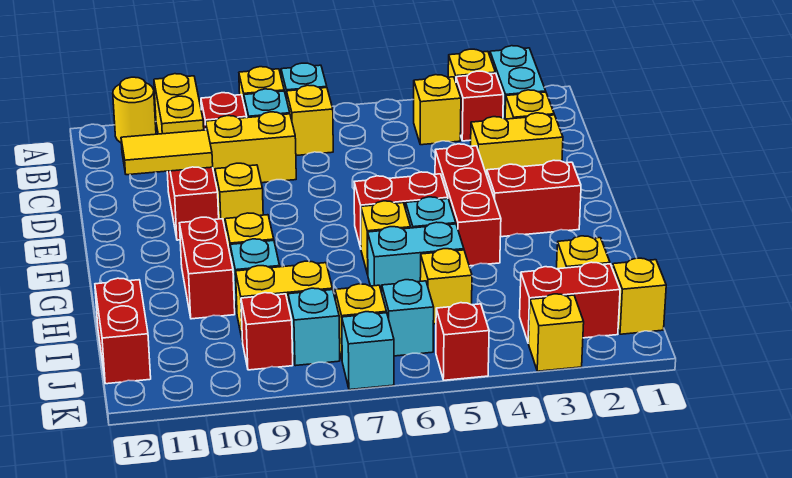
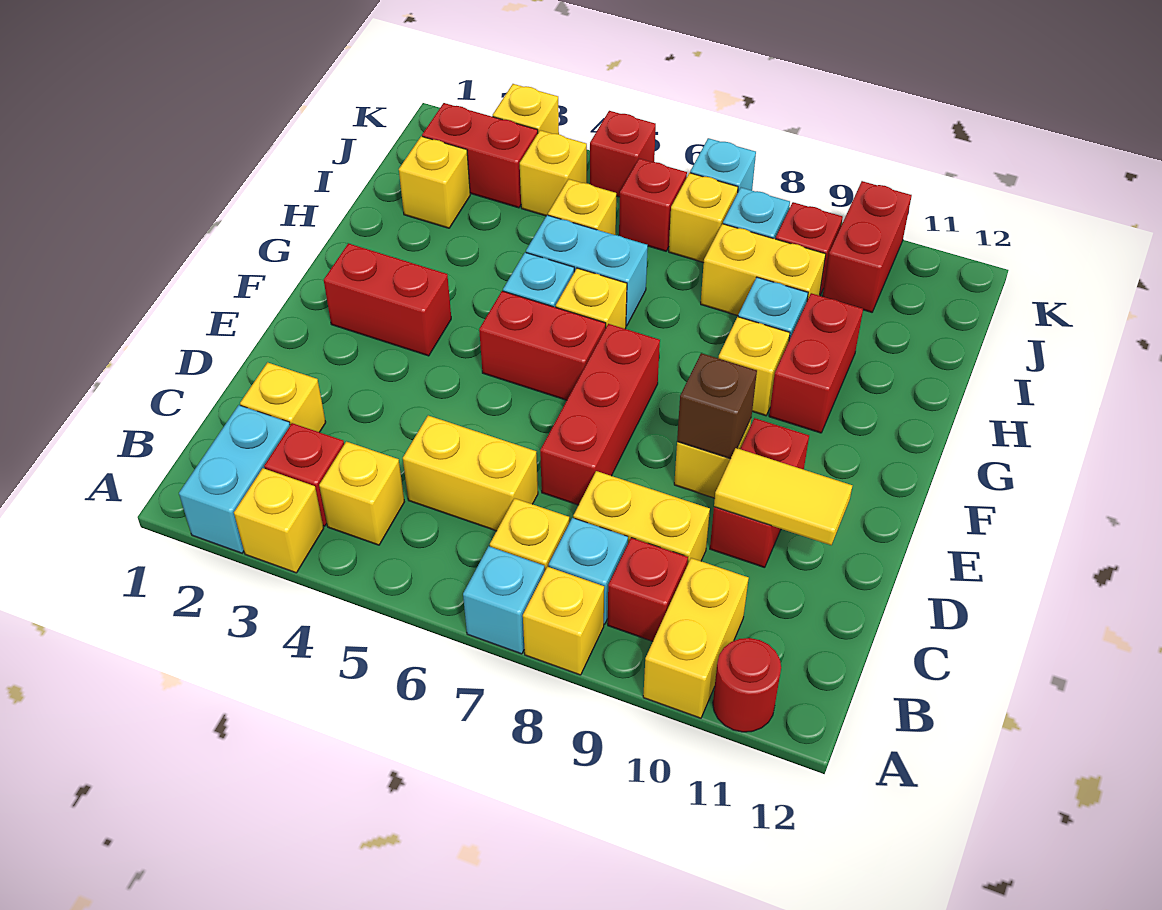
yellow 1x1 round brick [113,77,156,143] -> red 1x1 round brick [713,638,781,732]
yellow 1x2 brick [471,113,563,175] -> yellow 1x2 brick moved to [403,416,538,531]
red 1x3 brick [435,144,501,266] -> red 1x3 brick moved to [540,324,660,505]
none -> brown 1x1 brick [677,353,757,459]
red 1x2 brick [95,278,151,384] -> red 1x2 brick moved to [822,181,912,312]
yellow 1x1 brick [612,258,666,334] -> yellow 1x1 brick moved to [520,130,587,216]
cyan 1x1 brick [382,280,434,356] -> red 1x1 brick [619,159,687,251]

